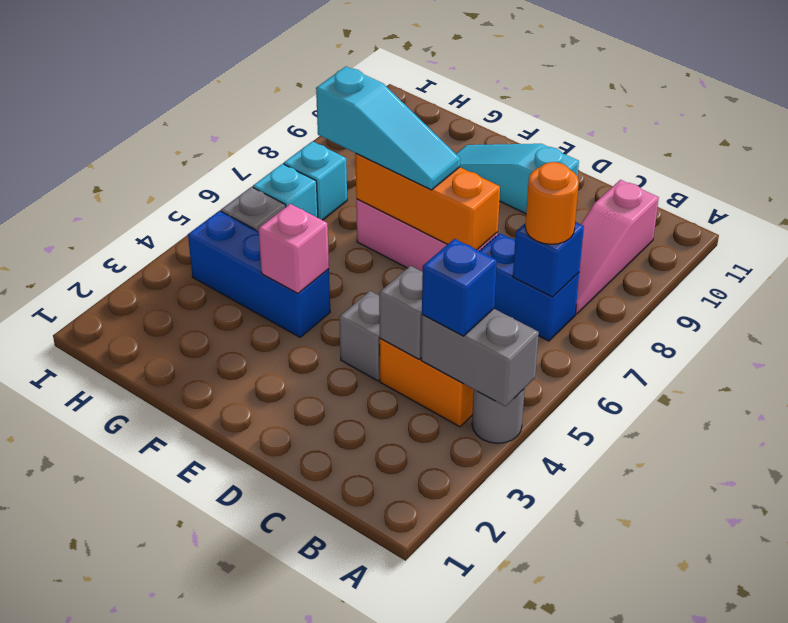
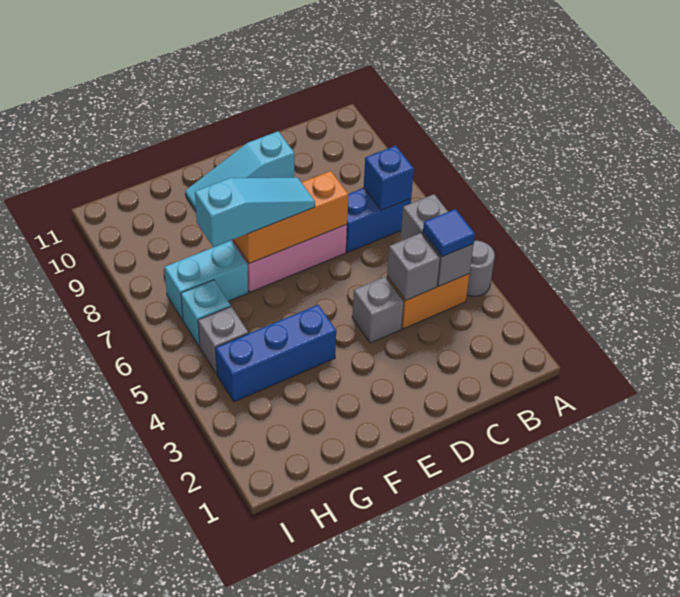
grey 1x2 brick [421,309,539,406] -> grey 1x2 brick turned to [401,194,474,286]
blue 1x1 brick [422,239,497,336] -> blue 1x1 tile [423,209,475,257]
orange 1x1 round brick [525,162,579,244] -> none
pink 1x3 slope [575,180,659,314] -> none
pink 1x1 brick [258,204,329,294] -> none
cyan 1x1 brick [284,141,347,220] -> cyan 1x2 brick [164,241,248,320]

